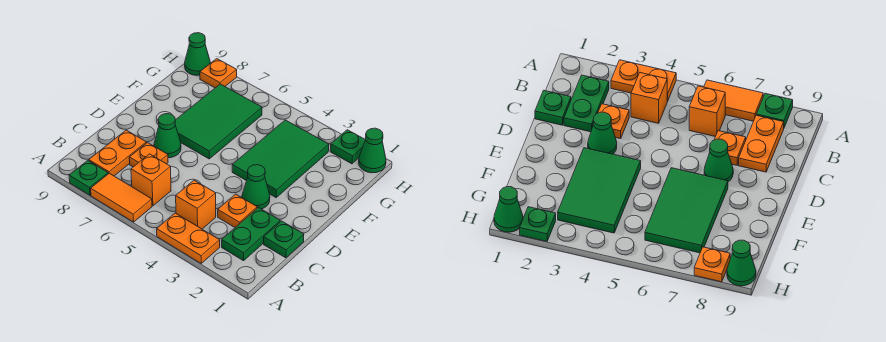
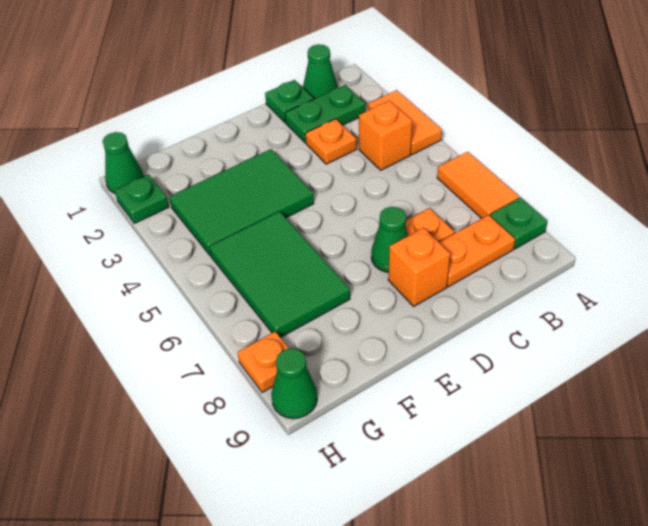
orange 1x2 plate [157,213,220,263] -> orange 1x2 tile [368,90,442,155]
orange 1x1 brick [131,154,171,206] -> orange 1x1 brick moved to [388,228,450,306]
green 1x1 cone [242,165,270,209] -> green 1x1 cone moved to [303,44,338,99]
green 2x3 tile [175,84,262,159] -> green 2x3 tile turned to [209,211,350,338]

